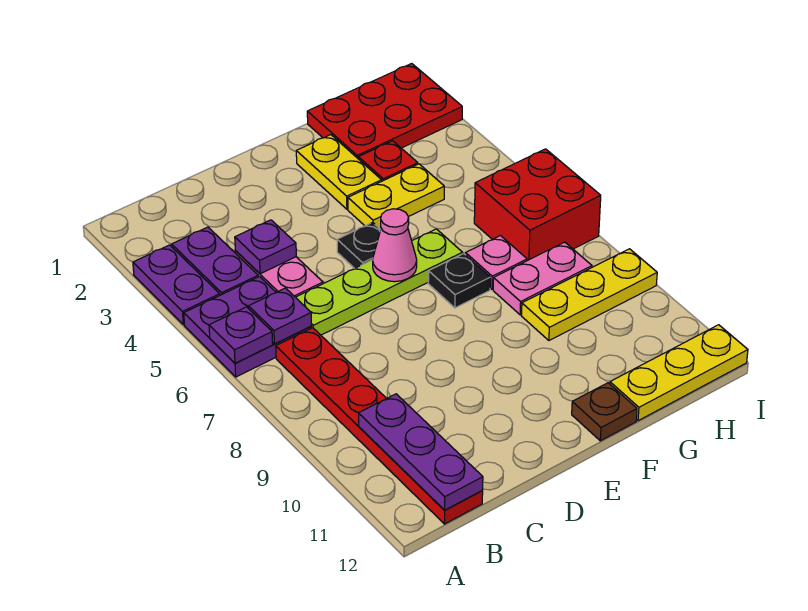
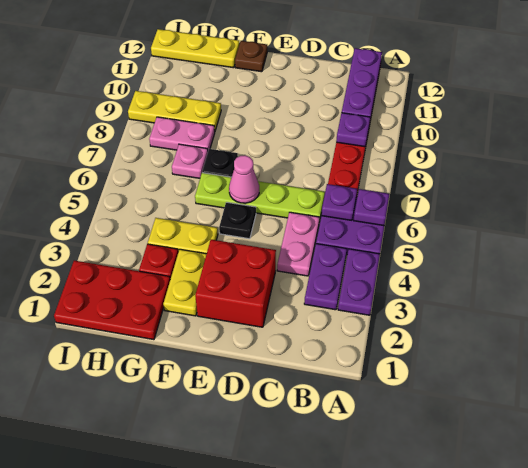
purple 1x1 plate [235,220,296,274] -> purple 1x1 plate moved to [336,113,370,147]
red 2x2 brick [474,149,601,261] -> red 2x2 brick moved to [195,240,276,327]

